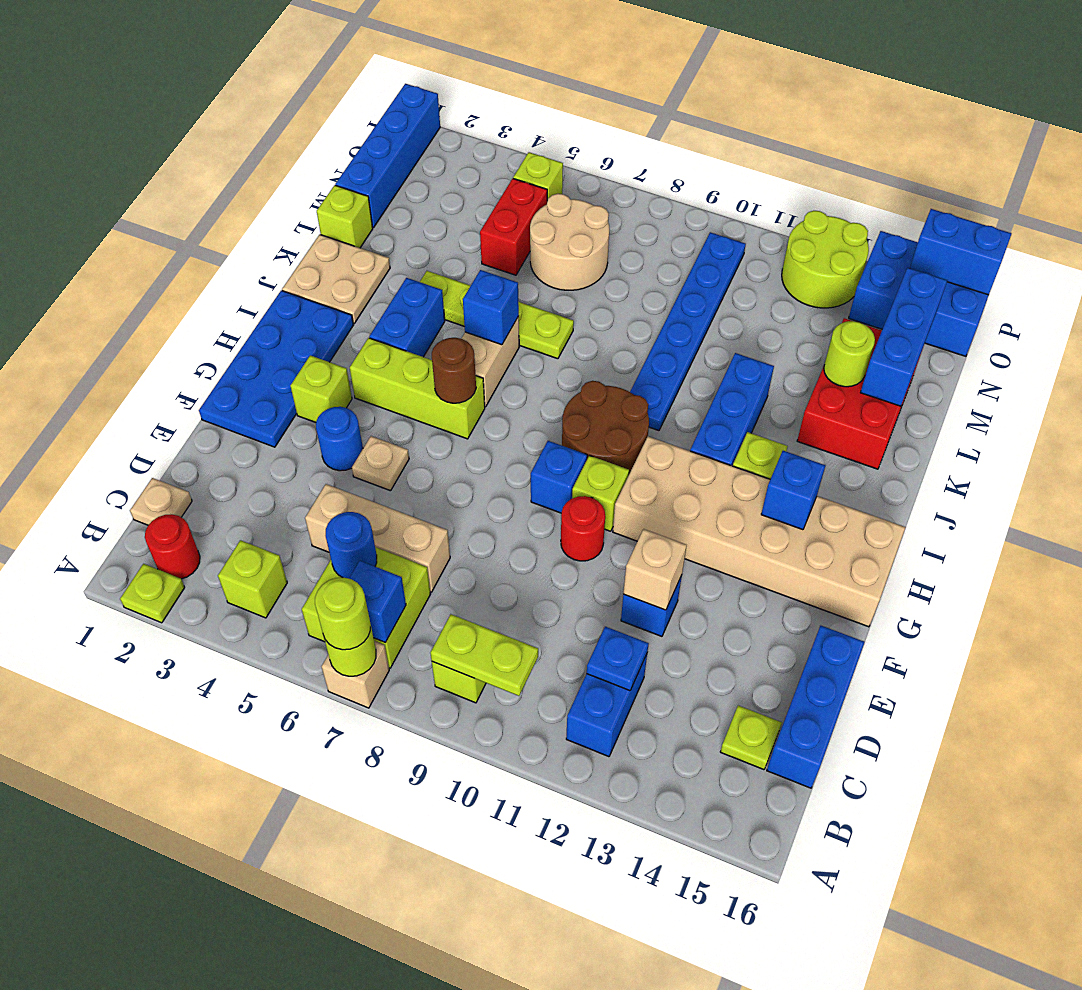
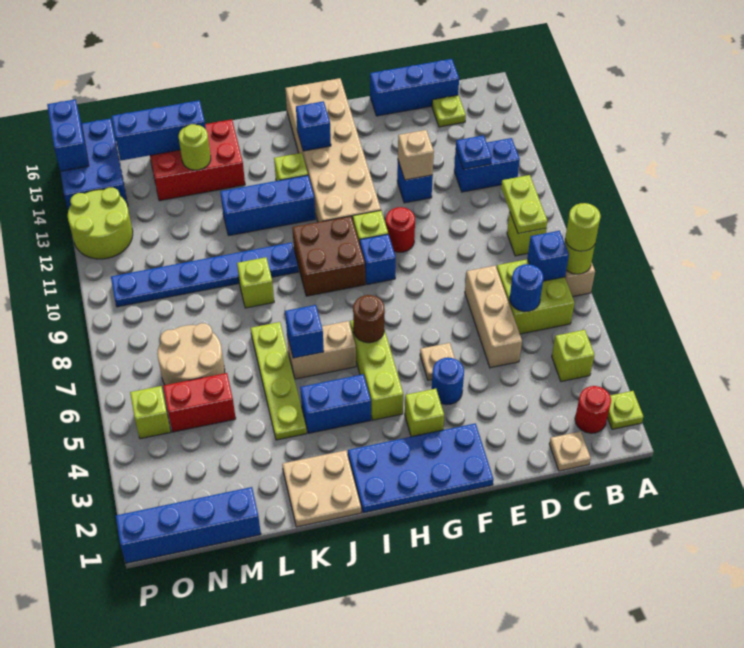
brown 2x2 round brick [562,381,649,474] -> brown 2x2 brick [292,216,365,296]
lime 1x1 brick [317,185,373,248] -> lime 1x1 brick moved to [237,257,274,308]

